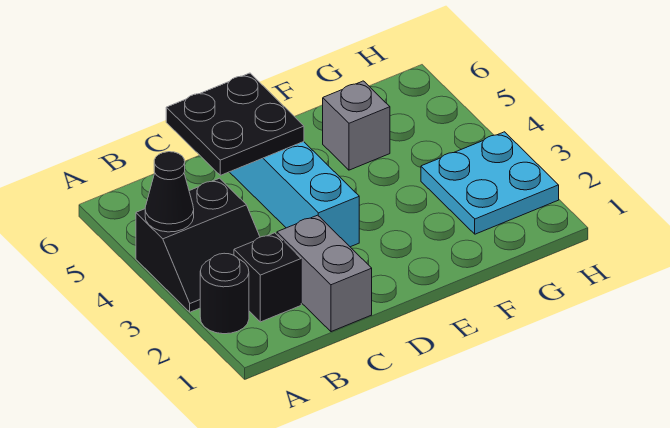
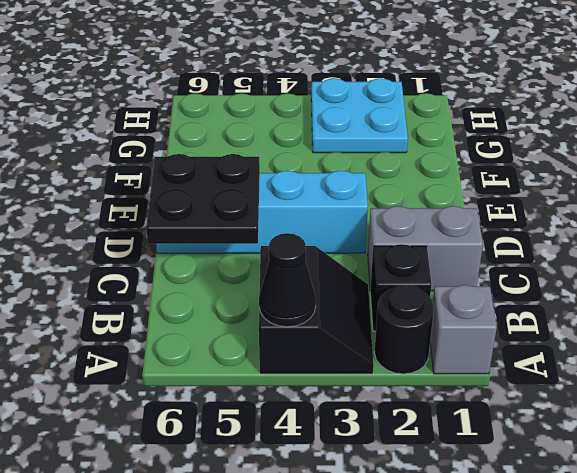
grey 1x1 brick [323,81,390,170] -> grey 1x1 brick moved to [430,285,497,374]

